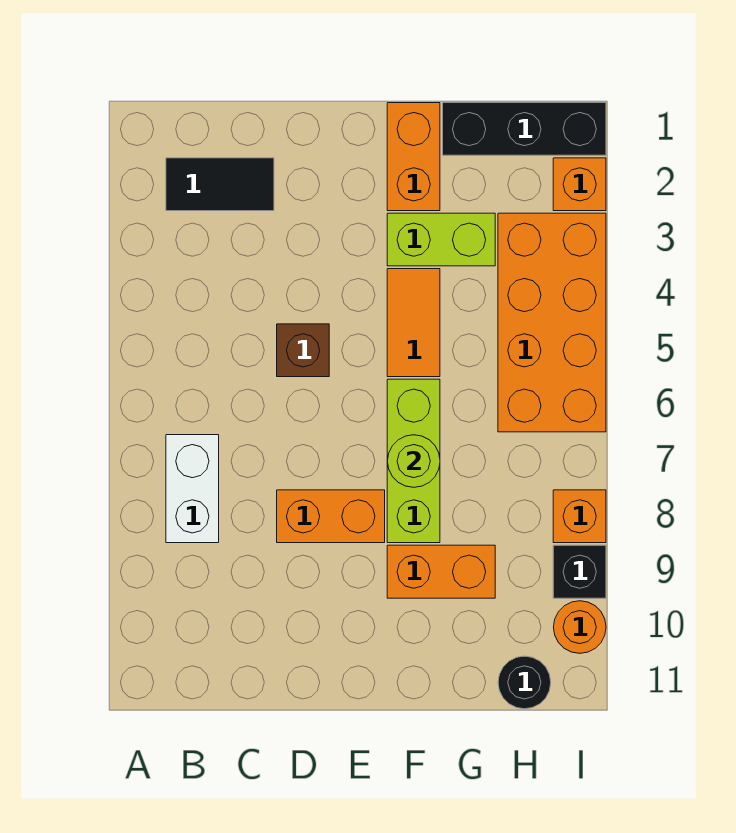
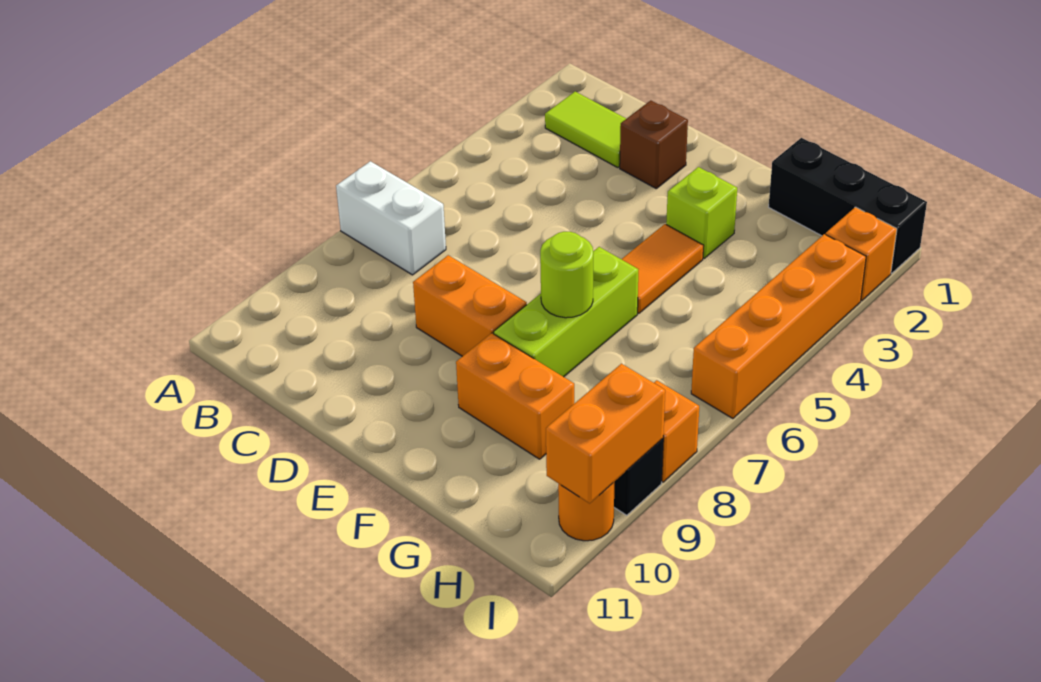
black 1x2 tile [166,158,274,211] -> lime 1x2 tile [545,92,626,168]
white 1x2 brick [166,435,219,543] -> white 1x2 brick turned to [336,161,446,275]
brown 1x1 brick [277,324,329,377] -> brown 1x1 brick moved to [620,100,688,188]
orange 1x2 brick [387,103,440,211] -> orange 1x2 brick moved to [546,364,665,503]
lime 1x2 brick [387,213,495,266] -> lime 1x1 brick [666,167,737,258]
orange 2x4 brick [498,213,606,432] -> orange 1x4 brick [691,234,866,418]
black 1x1 round brick [498,656,551,709] -> none

